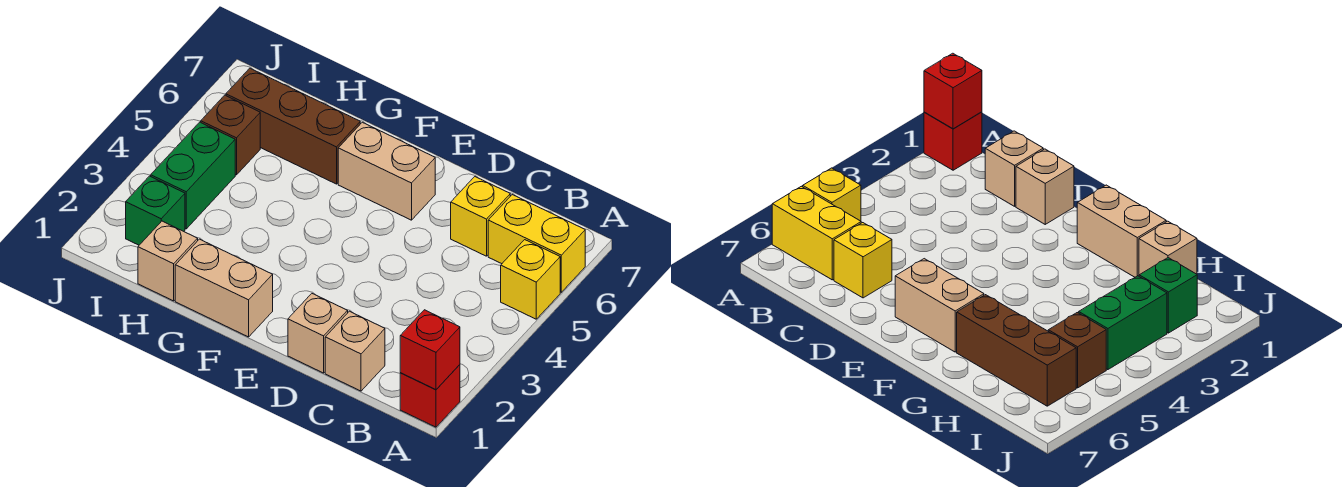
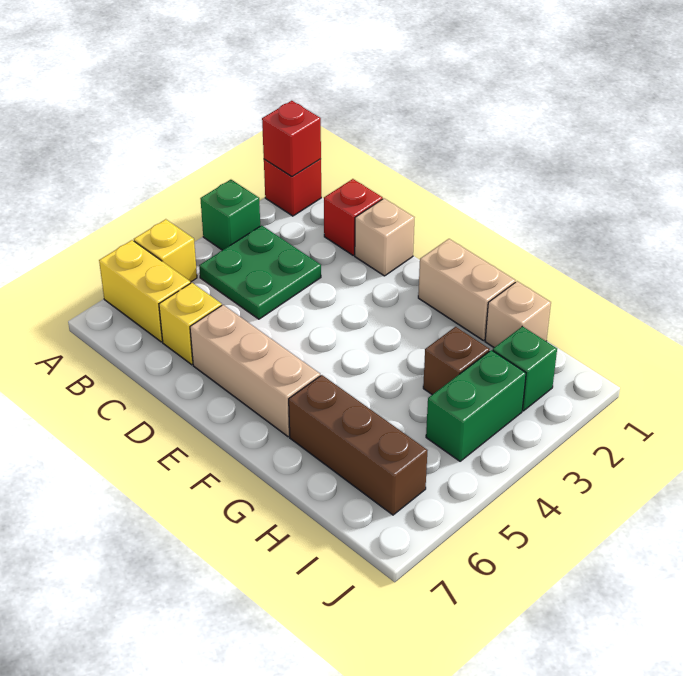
none -> green 1x1 brick [200,180,260,250]
none -> green 2x2 plate [199,225,321,319]
tan 1x1 brick [325,311,385,391] -> red 1x1 brick [324,179,383,255]
tan 1x2 brick [338,122,435,220] -> tan 1x3 brick [190,305,320,437]
brown 1x1 brick [201,95,260,175] -> brown 1x1 brick moved to [423,327,490,395]

